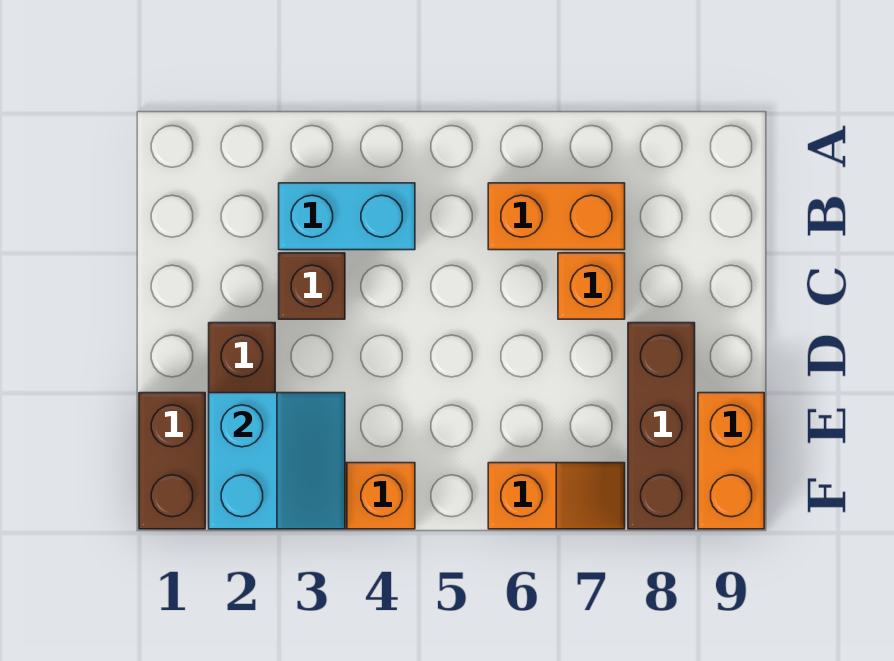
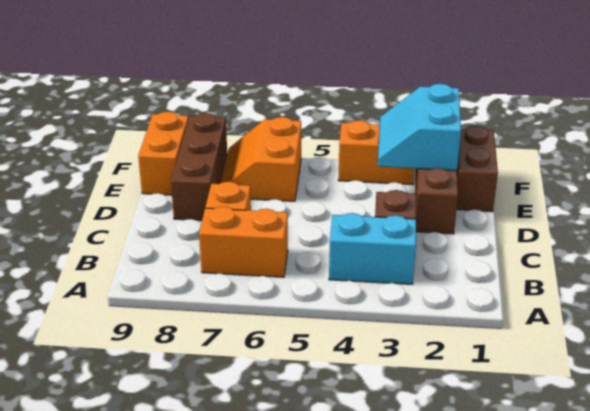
orange 1x2 slope [488,463,625,529] -> orange 2x2 slope [221,117,301,201]

